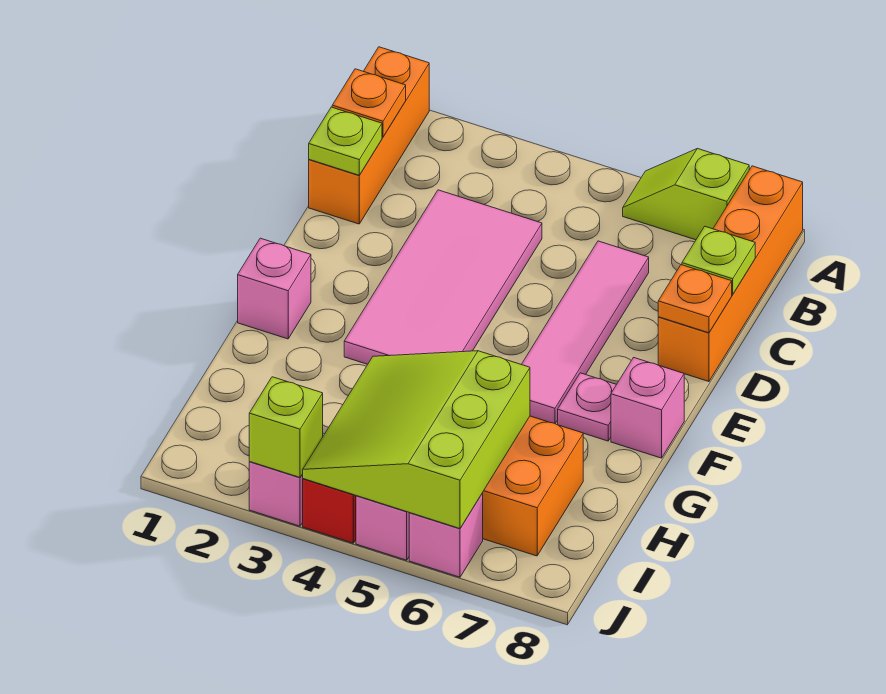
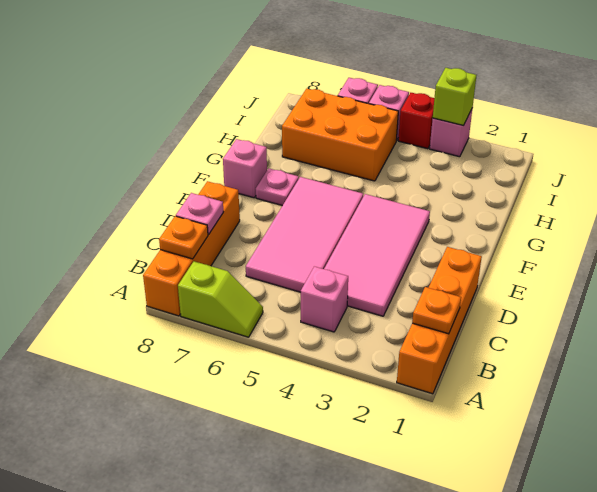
orange 1x3 brick [309,47,429,224] -> orange 1x4 brick [397,247,482,394]
lime 1x1 plate [309,107,382,175] -> none
pink 1x4 tile [521,241,649,423] -> pink 2x4 tile [246,177,363,292]
lime 1x1 plate [682,227,755,294] -> pink 1x1 plate [176,193,223,234]
orange 1x1 plate [658,265,732,333] -> orange 1x1 plate moved to [159,216,208,259]
pink 1x1 brick [238,238,311,339] -> pink 1x1 brick moved to [301,266,348,332]
lime 3x3 slope [302,351,530,528] -> none

